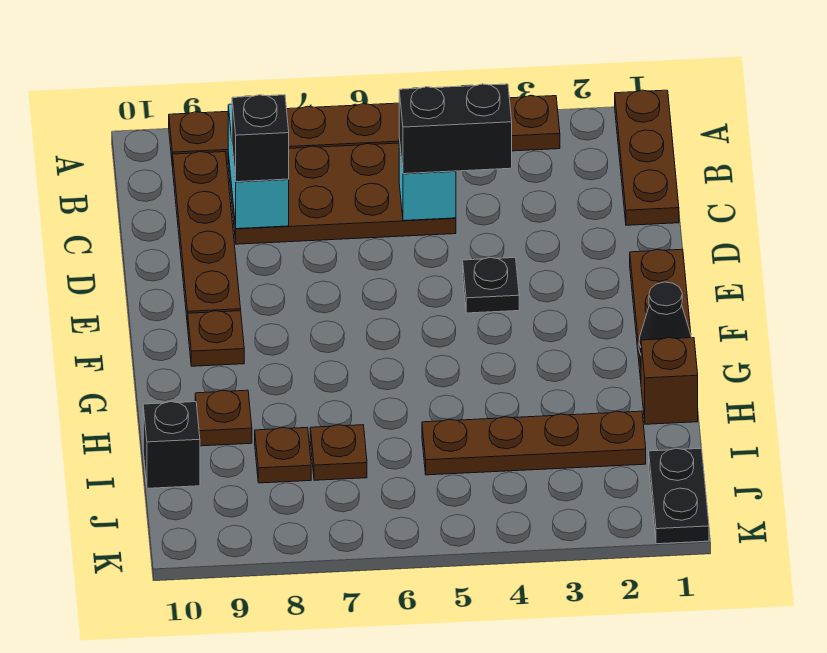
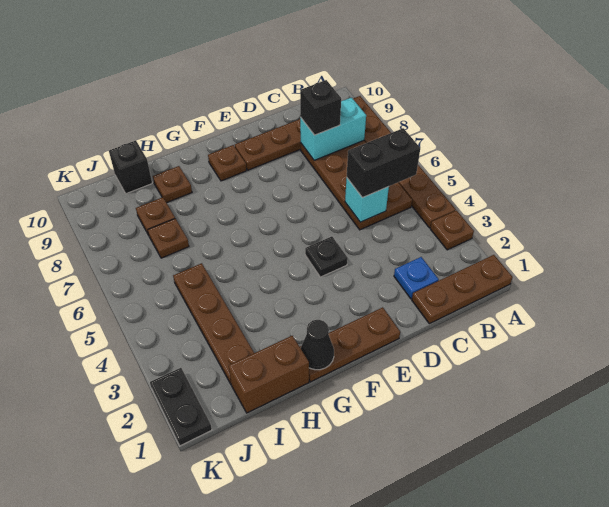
none -> blue 1x1 plate [394,257,439,299]
black 1x2 brick [399,84,512,174] -> black 1x2 brick turned to [347,128,420,198]
brown 1x1 brick [641,338,698,424] -> brown 1x2 brick [229,336,309,413]
black 1x2 plate [649,448,709,544] -> black 1x2 plate turned to [150,368,212,446]

